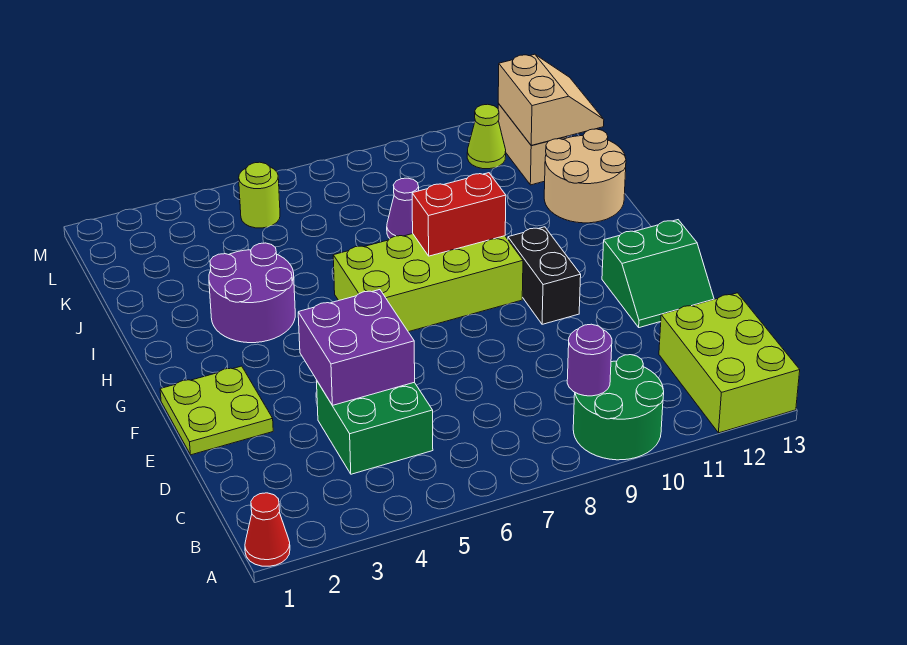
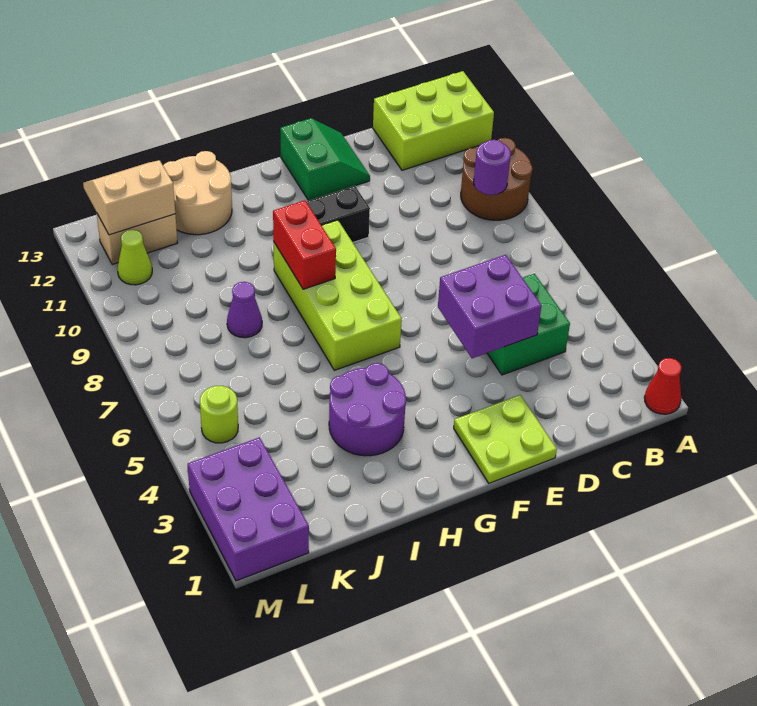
green 2x2 round brick [573,355,664,460] -> brown 2x2 round brick [461,138,533,220]
none -> purple 2x3 brick [188,437,309,581]

